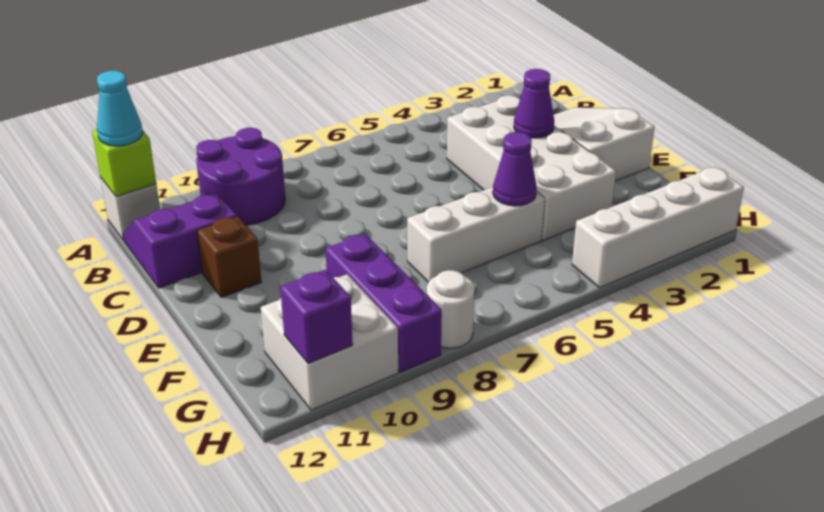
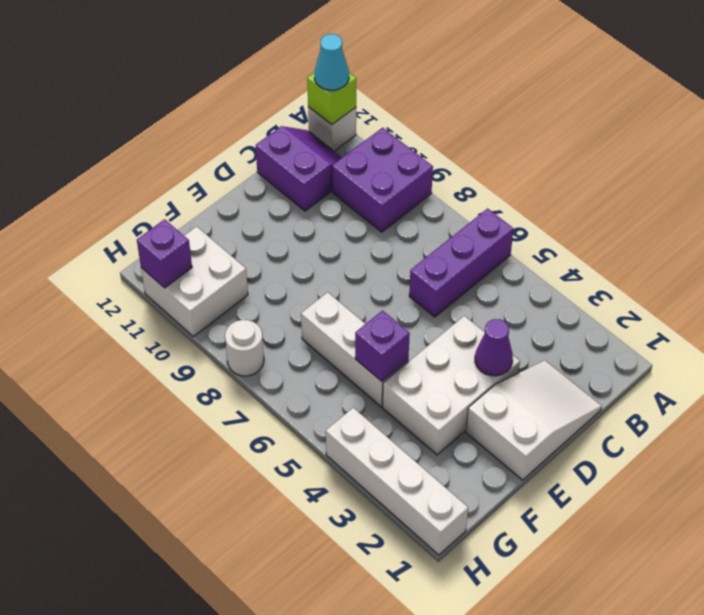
purple 2x2 round brick [196,128,285,225] -> purple 2x2 brick [332,128,433,232]
white 2x4 brick [447,95,616,240] -> white 2x3 brick [382,316,520,455]
brown 1x1 brick [197,216,261,297] -> none
purple 1x1 cone [493,132,537,206] -> purple 1x1 brick [355,311,410,381]
purple 1x3 brick [326,234,442,372] -> purple 1x3 brick moved to [409,208,514,317]

